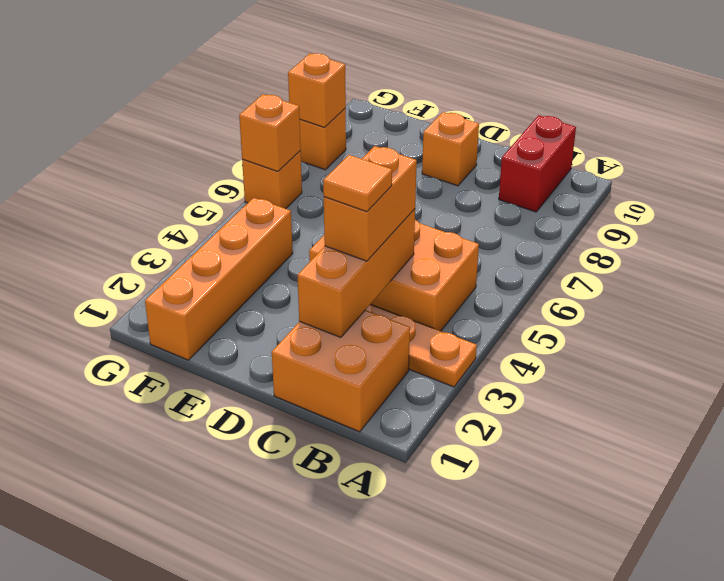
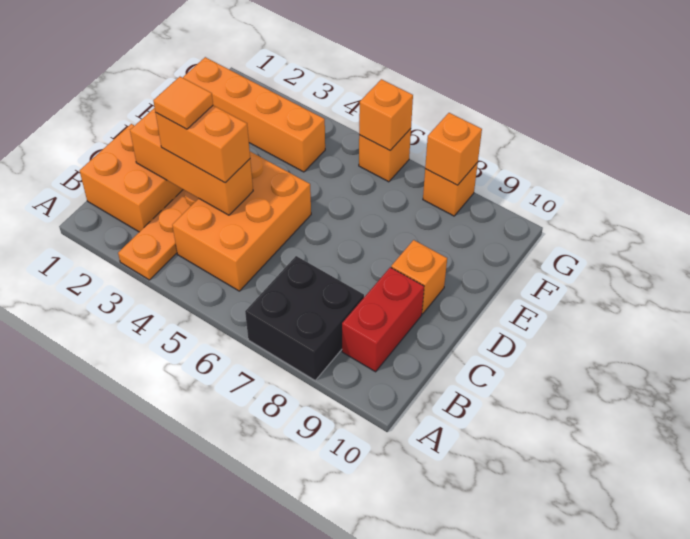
none -> black 2x2 brick [245,256,364,380]
red 1x2 brick [499,115,576,212] -> red 1x2 brick turned to [342,267,424,372]

